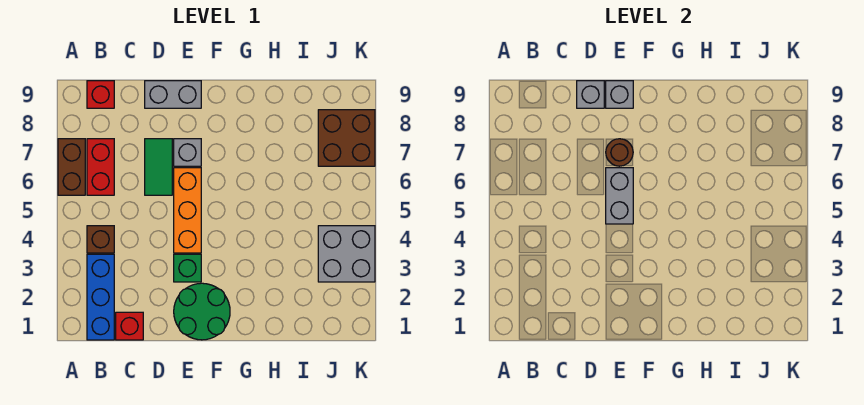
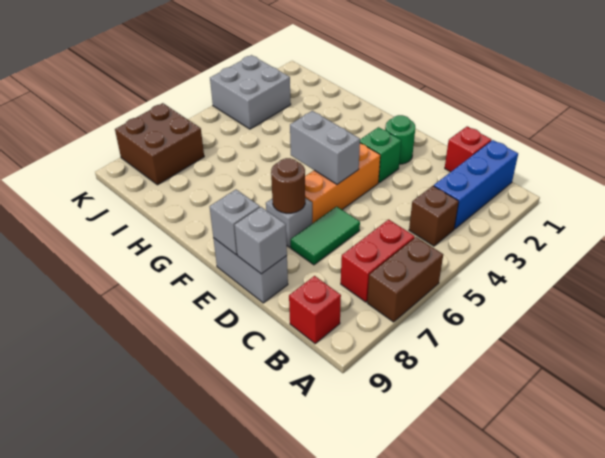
green 2x2 round brick [174,283,230,340] -> green 1x1 round brick [385,115,415,164]
grey 1x2 brick [606,168,633,224] -> grey 1x2 brick turned to [290,111,360,184]

